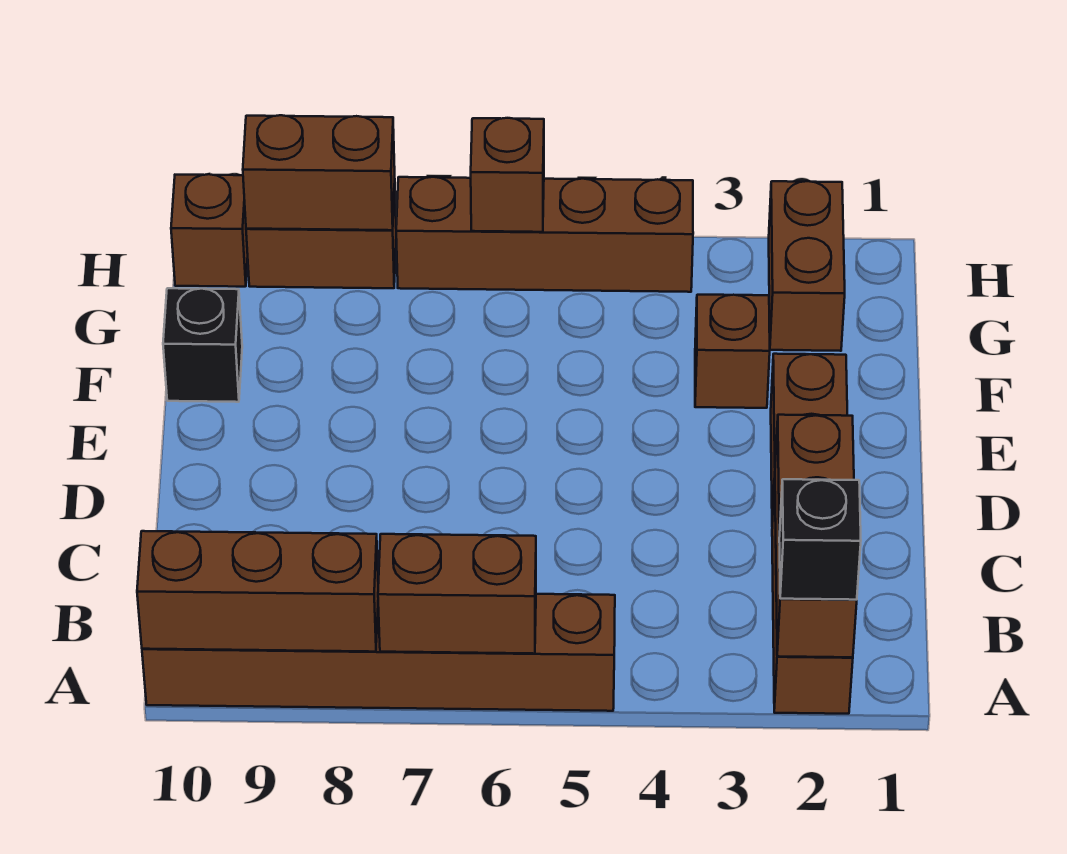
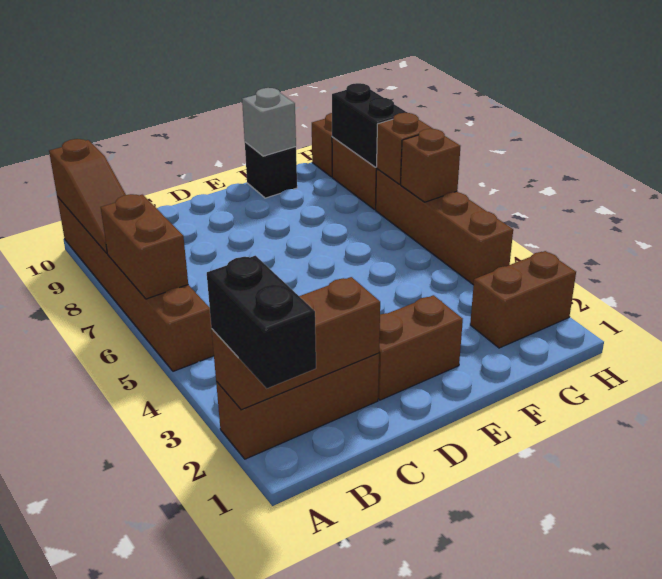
black 1x1 brick [779,479,861,600] -> black 1x2 brick [207,256,316,388]
brown 1x3 brick [137,531,378,652] -> brown 1x3 slope [49,139,126,253]
brown 1x1 brick [695,295,770,408] -> brown 1x1 brick moved to [377,113,433,184]
none -> grey 1x1 brick [242,88,296,156]
brown 1x2 brick [243,115,395,230] -> black 1x2 brick [332,83,407,167]

